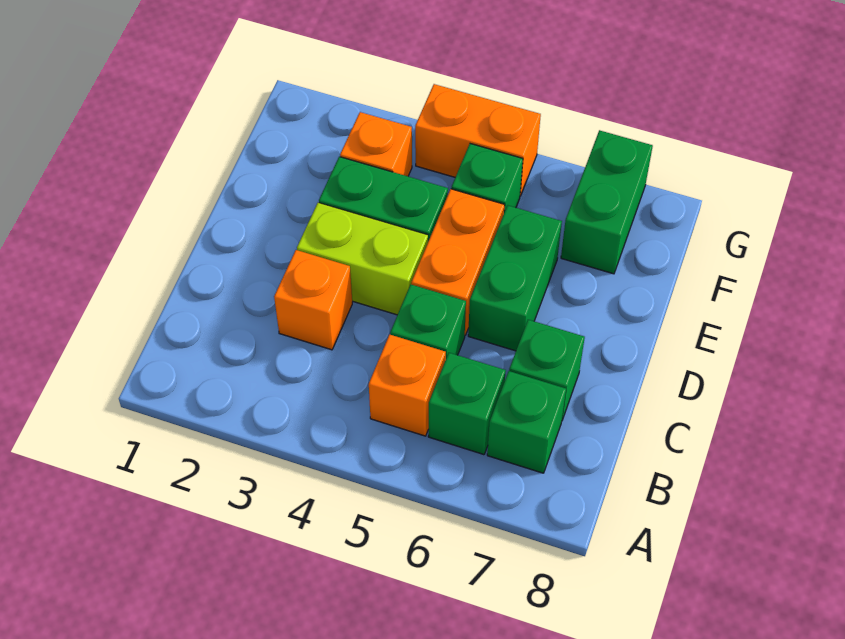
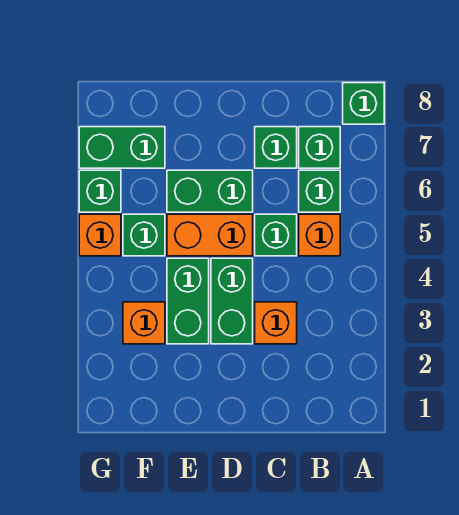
none -> green 1x1 brick [343,83,384,124]
lime 1x2 brick [297,203,428,315] -> green 1x2 brick [211,258,253,344]
orange 1x2 brick [415,84,541,196] -> orange 1x1 brick [79,214,121,256]
none -> green 1x1 brick [79,170,121,212]

